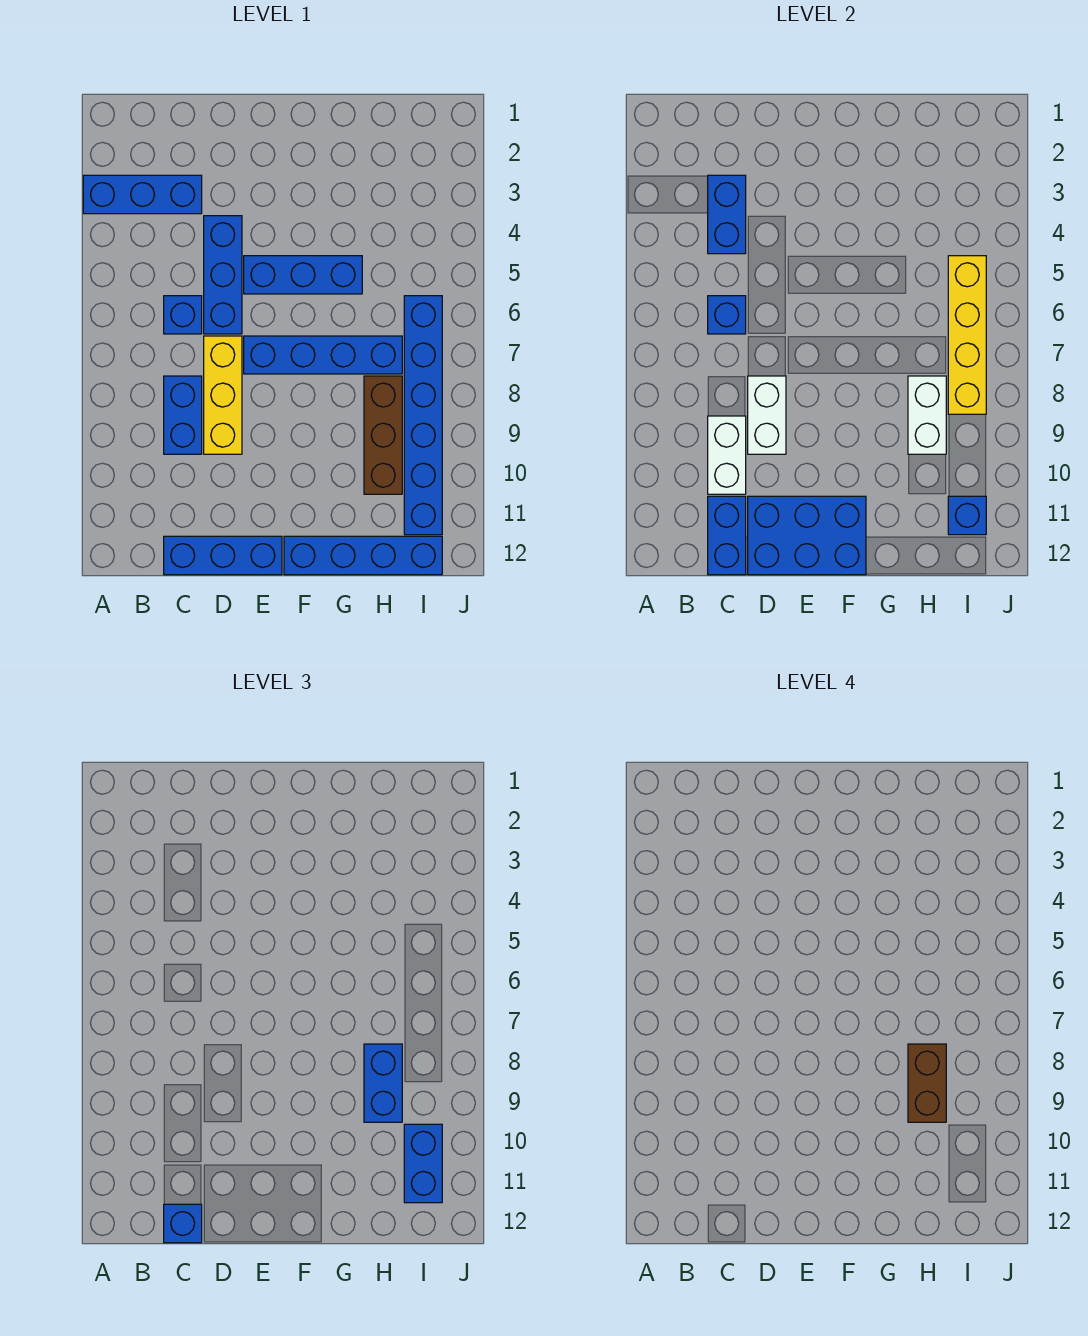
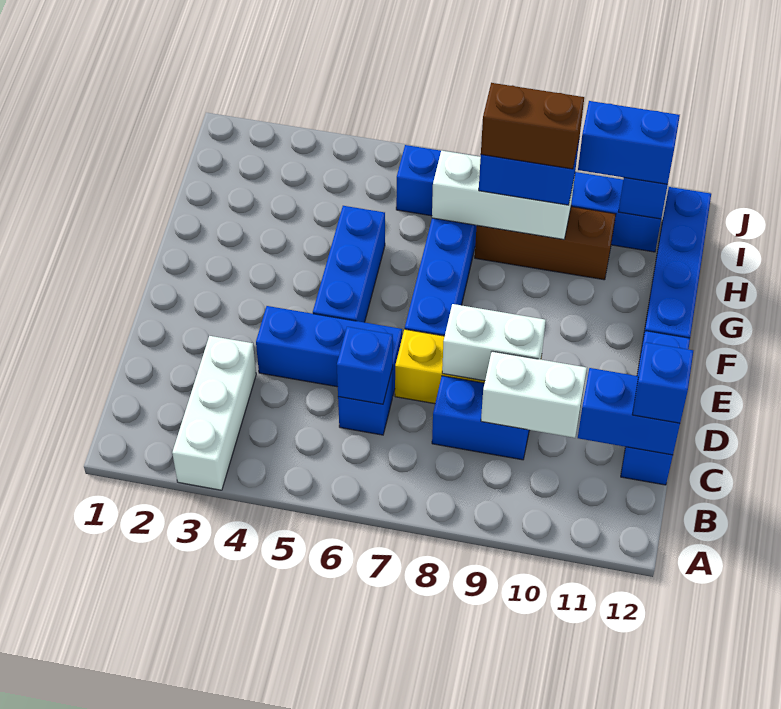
blue 1x3 brick [83,175,202,214] -> white 1x3 brick [172,336,256,490]
blue 1x2 brick [708,175,746,254] -> none
blue 2x3 brick [748,496,866,575] -> none
white 1x2 brick [908,376,946,454] -> white 1x3 brick [432,151,575,240]
yellow 1x4 brick [948,256,986,414] -> none

